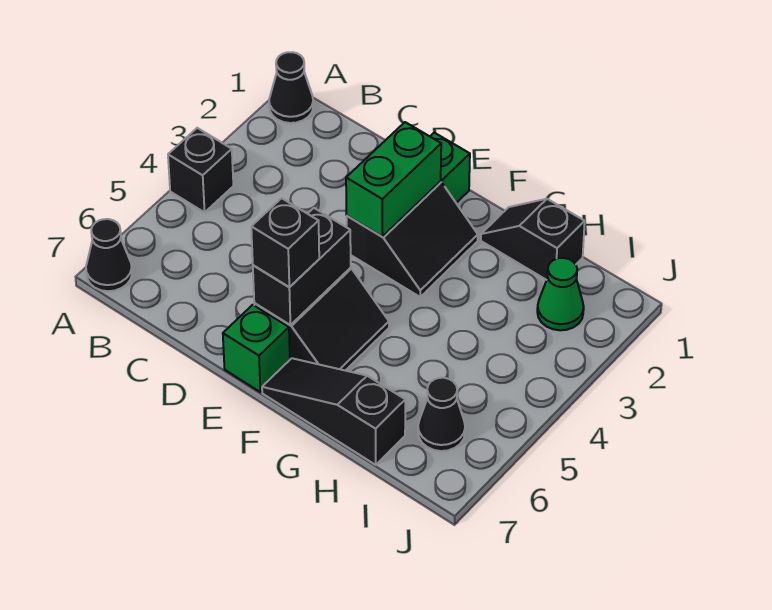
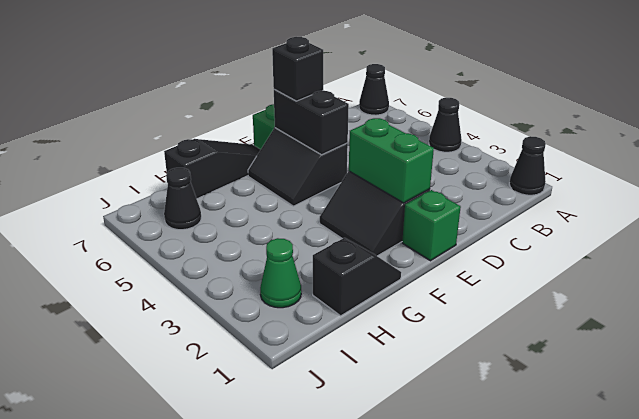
black 1x1 brick [168,128,233,212] -> black 1x1 cone [429,98,462,152]

